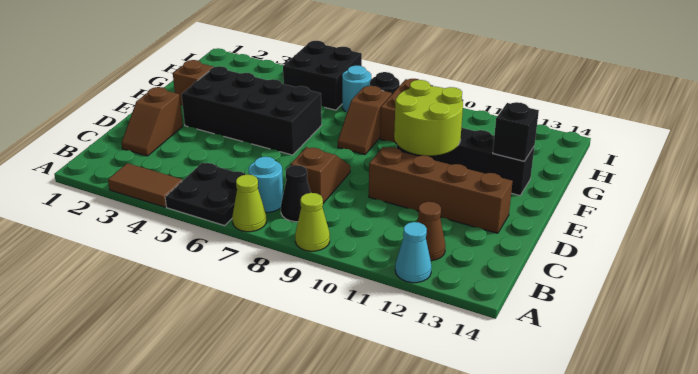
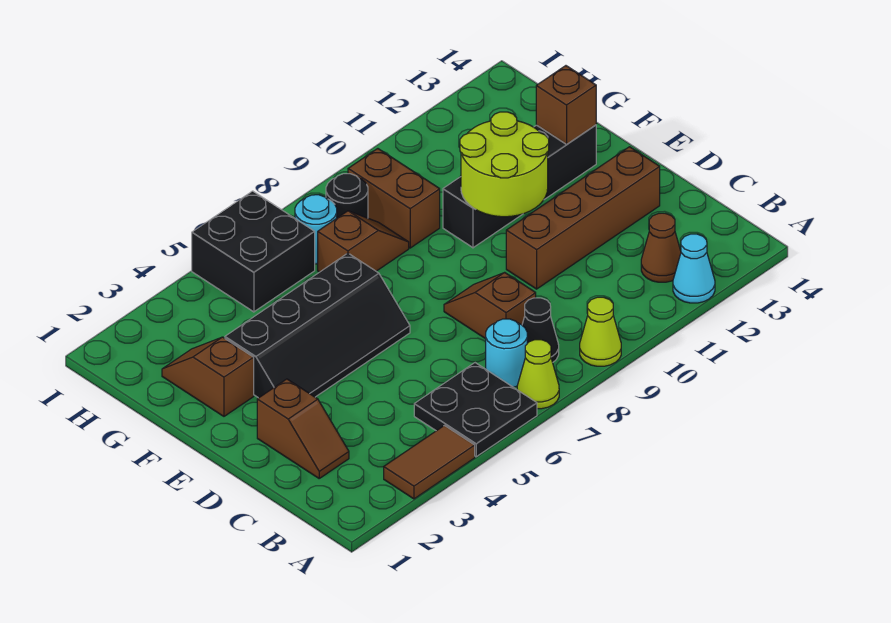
black 2x4 brick [182,66,322,155] -> black 2x4 slope [225,253,410,398]
brown 1x2 slope [338,86,392,155] -> brown 1x2 slope turned to [318,211,409,272]
black 1x1 brick [493,102,539,161] -> brown 1x1 brick [536,66,596,144]

